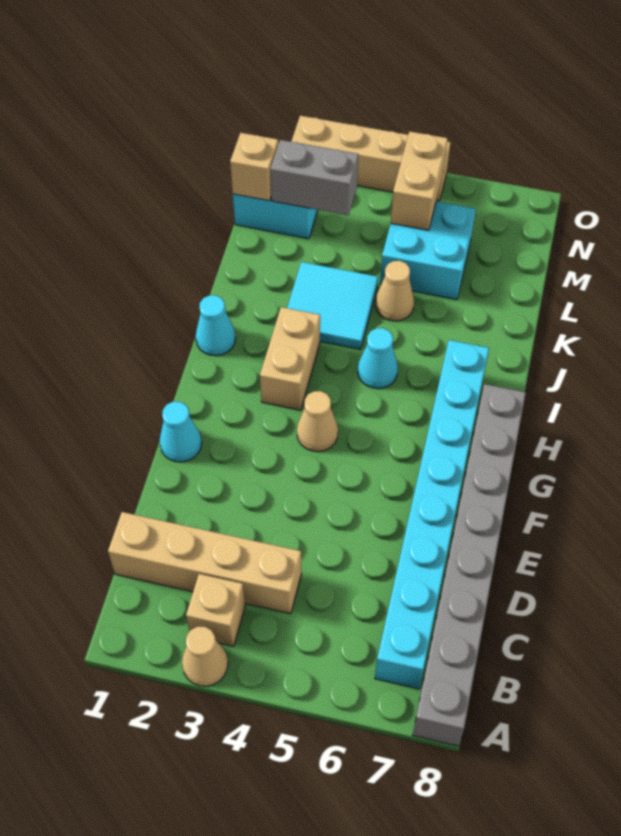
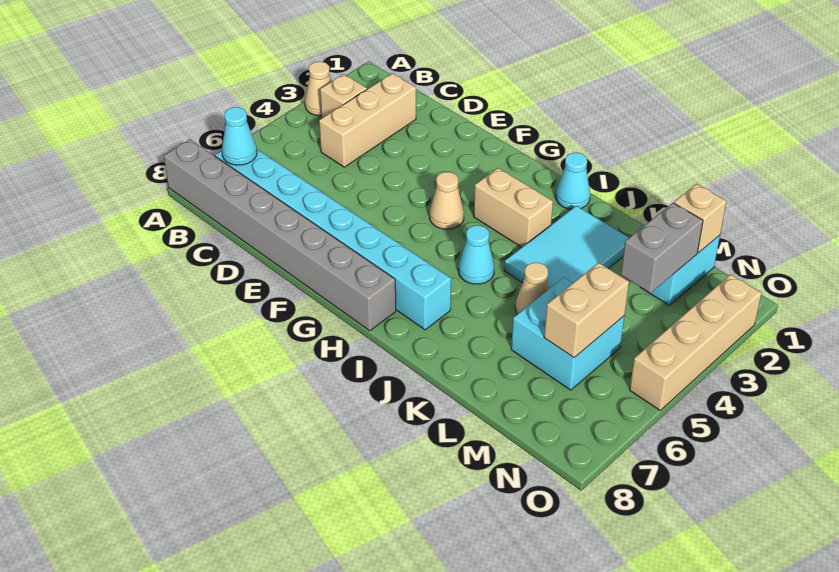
tan 1x4 brick [108,512,301,614] -> tan 1x3 brick [319,73,416,167]
cyan 1x1 cone [160,402,202,462] -> cyan 1x1 cone moved to [222,107,257,165]
cyan 2x2 tile [287,262,378,350] -> cyan 2x3 tile [504,206,629,289]
tan 1x2 brick [391,132,448,230] -> tan 1x2 brick turned to [544,263,629,358]

